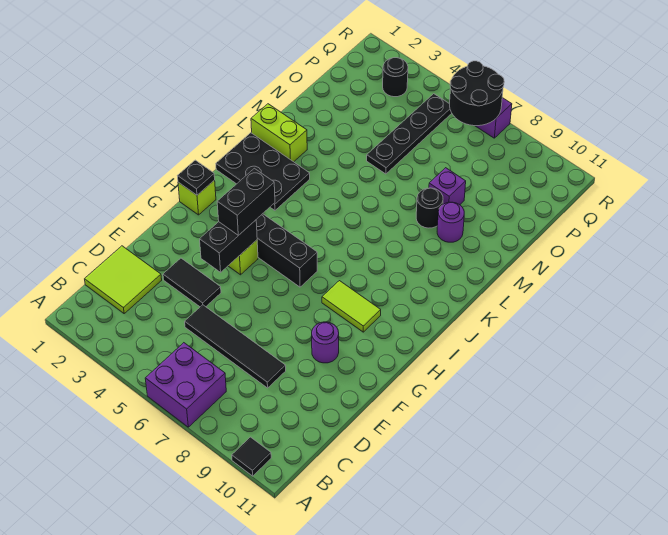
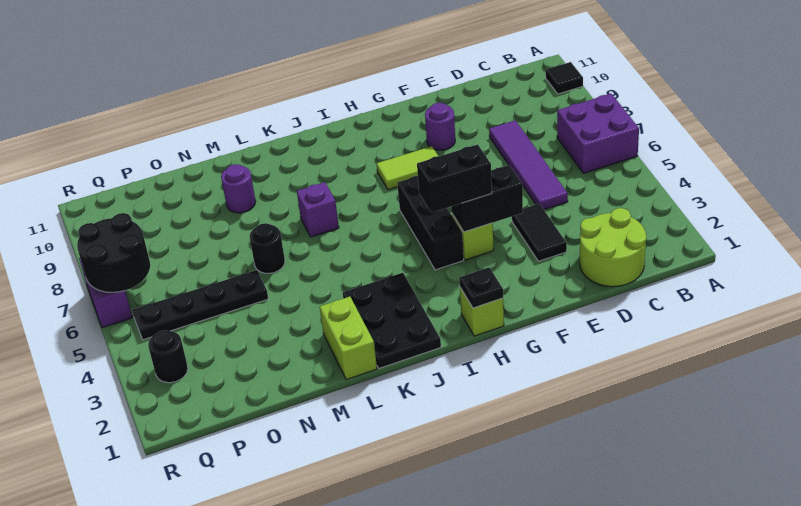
lime 2x2 tile [85,246,162,313] -> lime 2x2 round brick [580,208,646,287]
black 1x4 tile [185,305,286,388] -> purple 1x4 tile [489,120,568,210]
lime 1x2 tile [322,281,381,332] -> lime 1x2 tile turned to [377,146,438,190]
black 1x1 round brick [416,188,443,228] -> black 1x1 round brick moved to [249,223,285,273]
purple 1x1 brick [429,168,466,205] -> purple 1x1 brick moved to [297,182,339,237]

